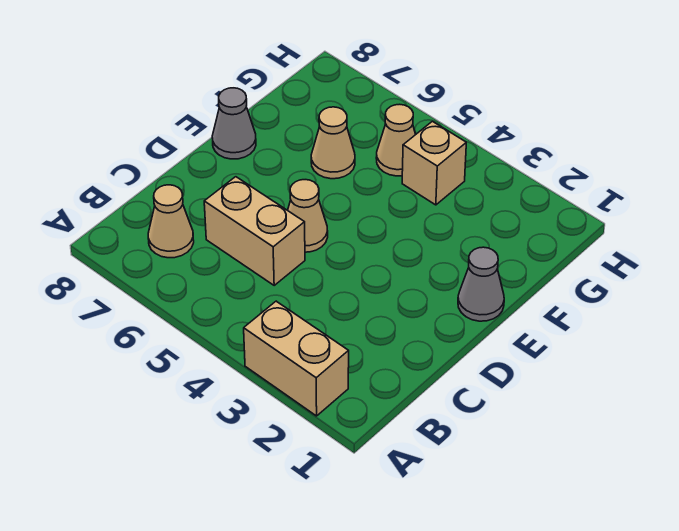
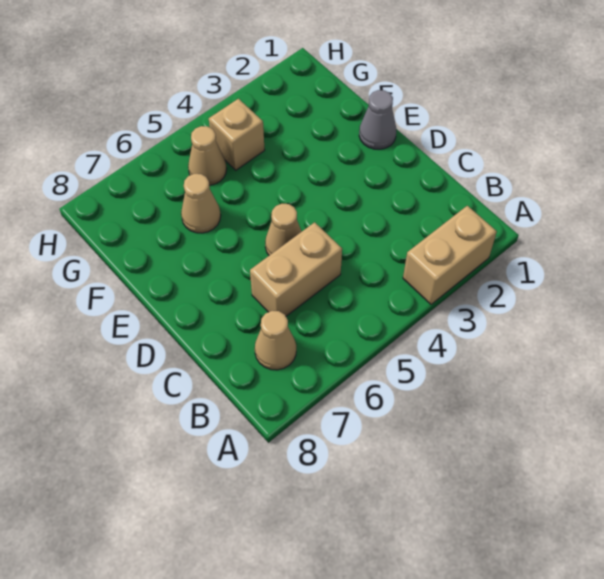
grey 1x1 cone [212,88,256,159] -> none

